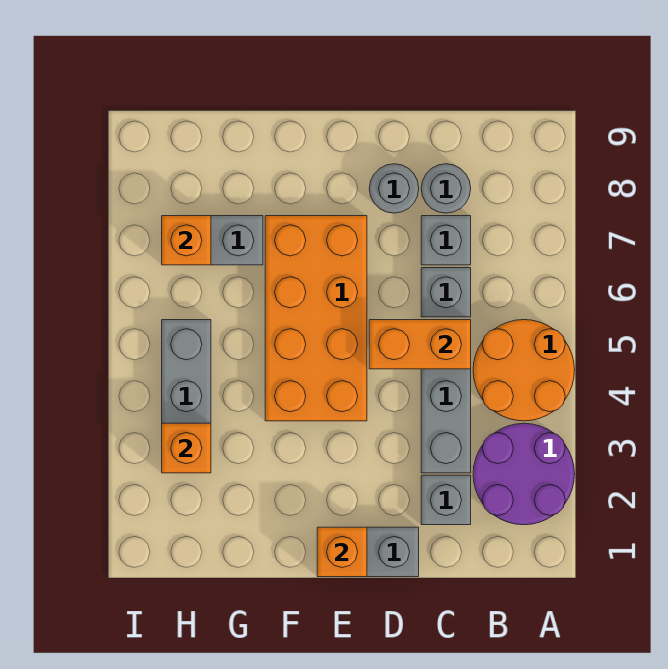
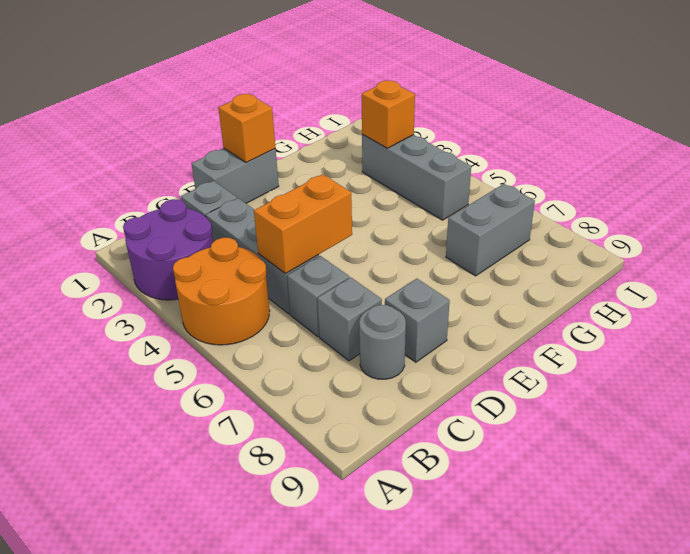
grey 1x1 round brick [369,164,419,213] -> grey 1x1 brick [385,279,450,362]
orange 2x4 brick [265,216,367,421] -> none
orange 1x1 brick [162,216,211,265] -> none

